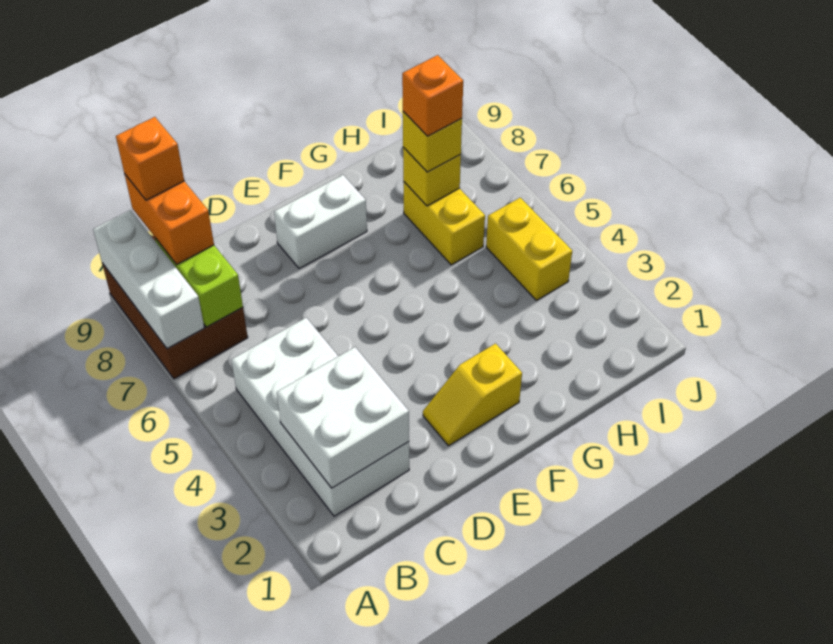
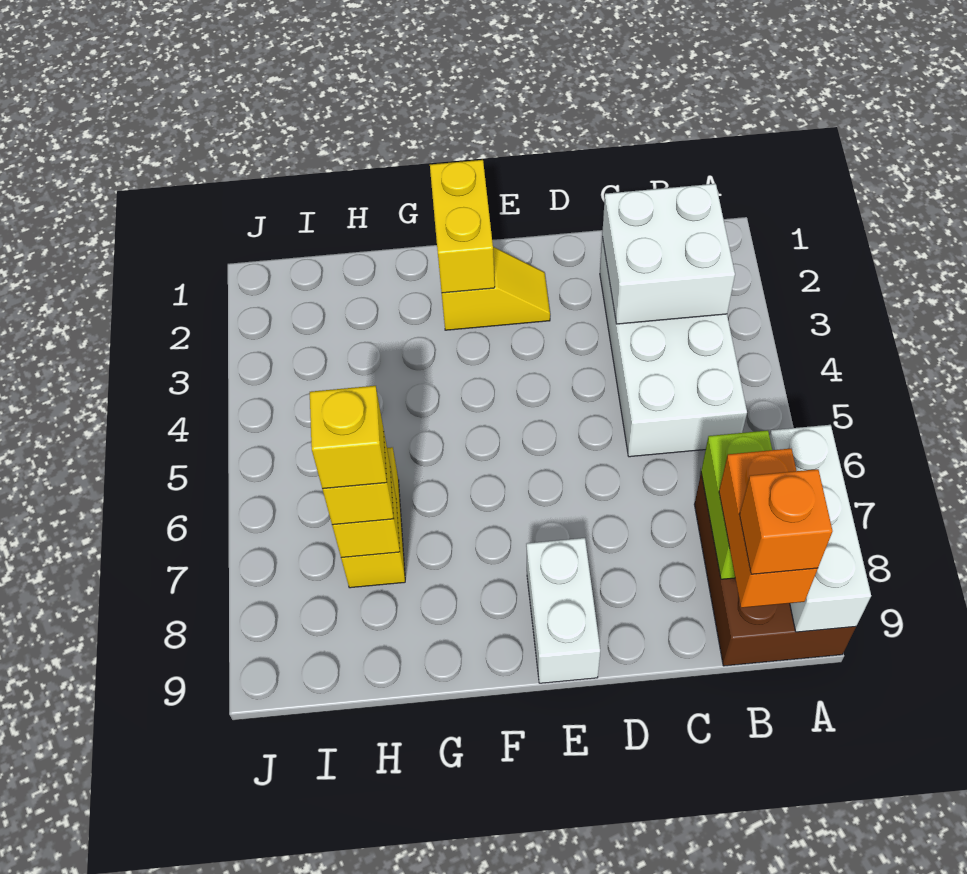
white 1x2 brick [274,175,367,269] -> white 1x2 brick turned to [526,538,600,683]
orange 1x1 brick [402,55,463,136] -> yellow 1x1 brick [310,386,387,489]
yellow 1x2 brick [486,198,572,300] -> yellow 1x2 brick moved to [430,160,495,293]

